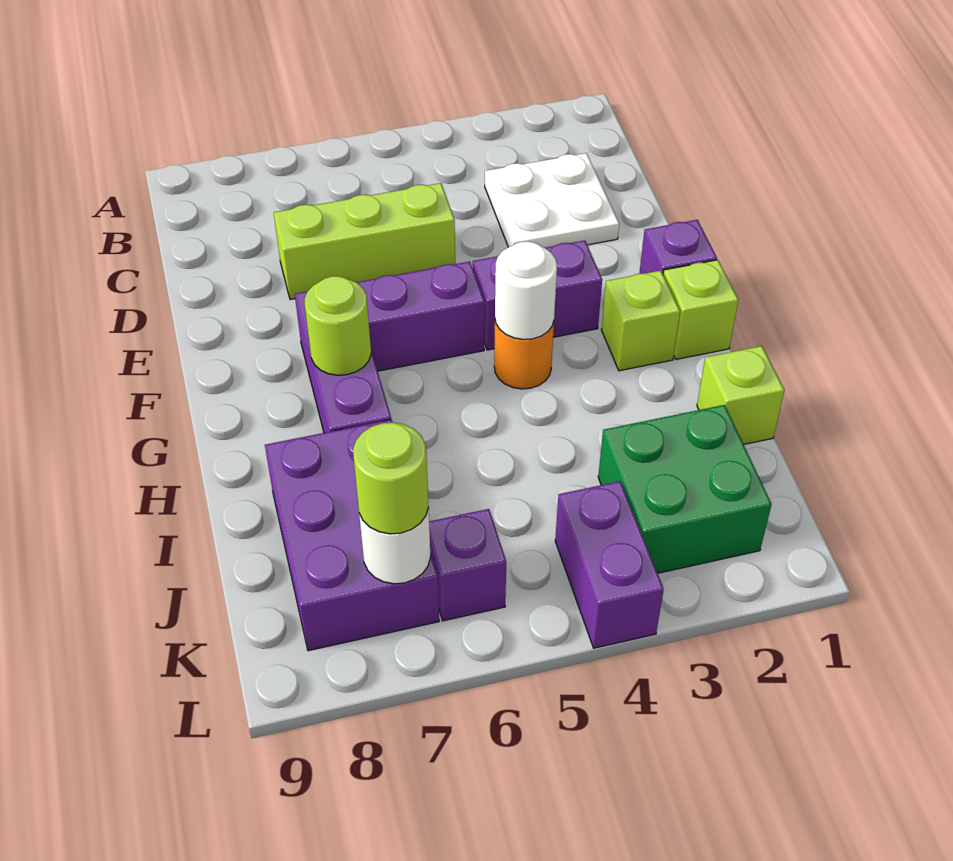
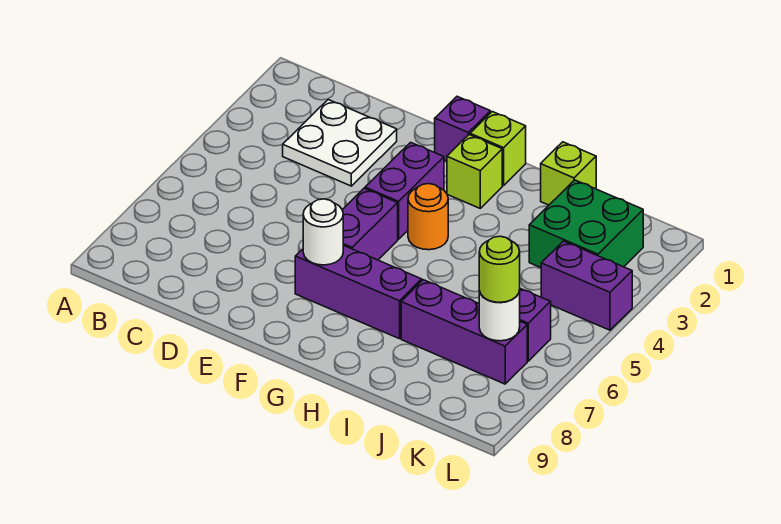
lime 1x3 brick [274,183,455,300] -> none
white 1x1 round brick [495,241,557,340] -> white 1x1 round brick moved to [303,199,343,265]
lime 1x1 round brick [305,276,371,375] -> none
purple 2x3 brick [265,420,439,651] -> purple 1x3 brick [401,280,527,384]

